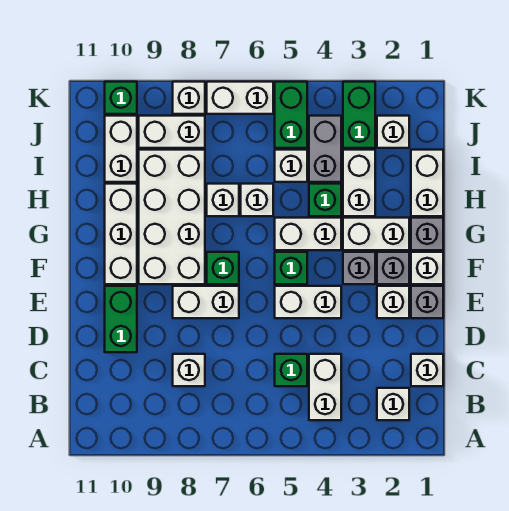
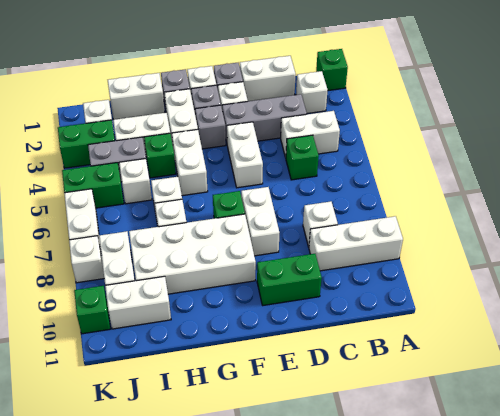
white 1x1 brick [411,354,443,386] -> white 1x2 brick [240,56,296,101]
none -> grey 1x3 brick [222,94,307,142]
green 1x1 brick [275,252,307,284] -> green 1x1 brick moved to [316,49,348,91]
white 1x3 brick [105,184,137,284] -> white 1x3 brick moved to [309,216,403,271]

